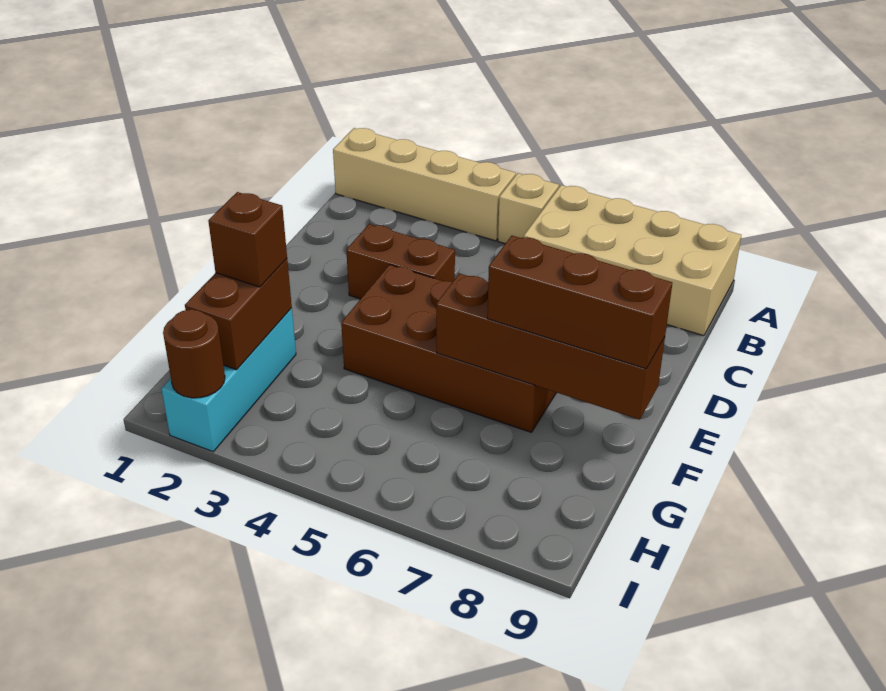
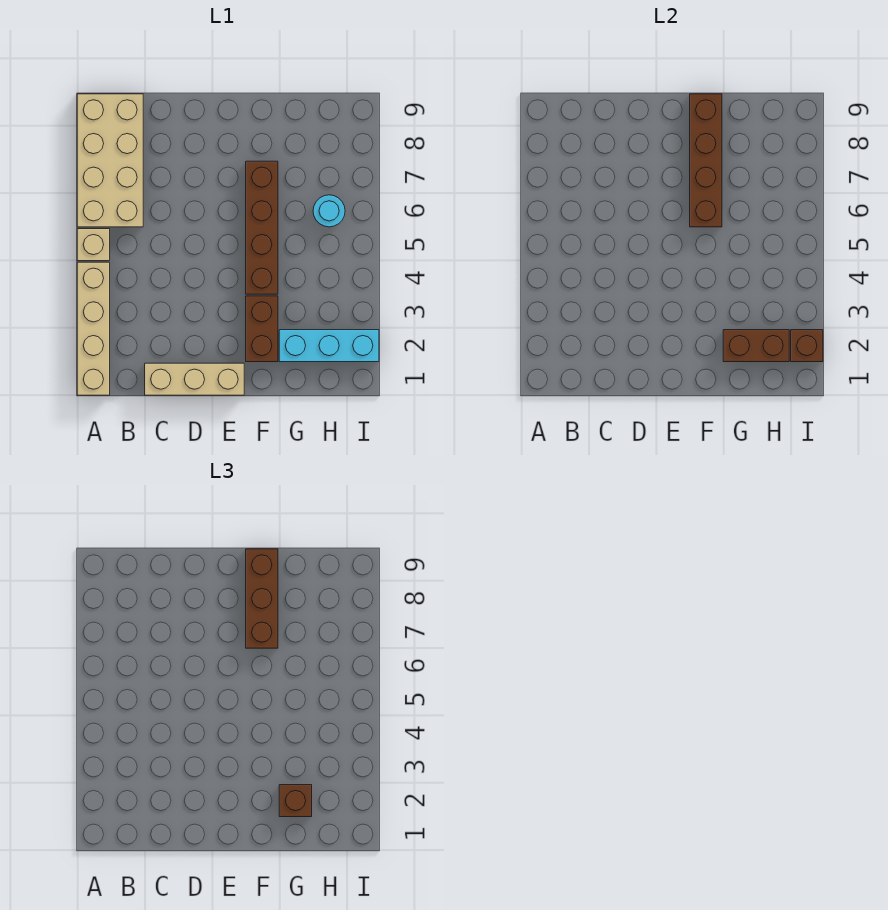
none -> tan 1x3 brick [145,363,244,395]
brown 1x2 brick [346,224,455,299] -> brown 1x2 brick moved to [246,296,278,362]
brown 2x4 brick [341,265,556,432] -> brown 1x4 brick [246,161,278,294]
none -> cyan 1x1 round brick [313,195,345,227]
brown 1x1 round brick [163,310,225,398] -> brown 1x1 brick [791,330,823,362]

